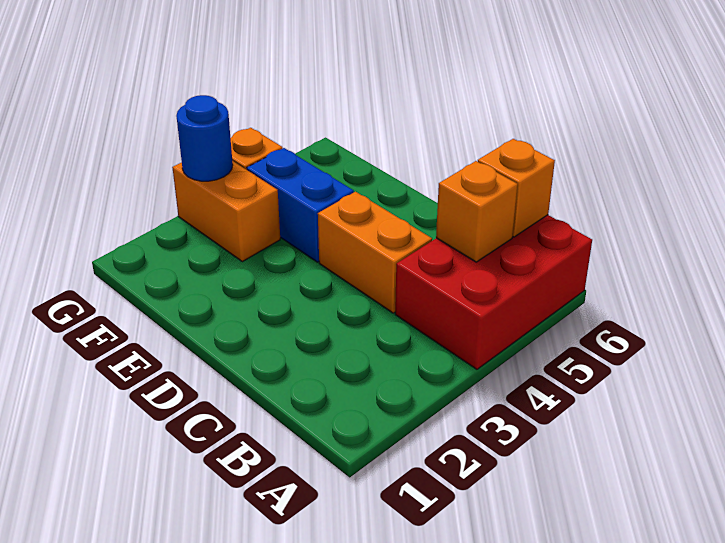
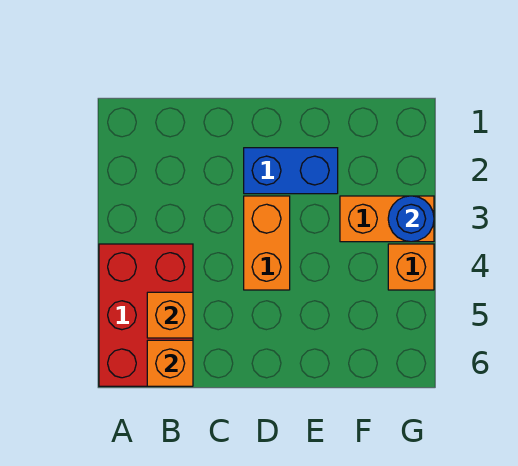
orange 1x2 brick [318,192,432,313] -> orange 1x2 brick turned to [244,196,290,290]
blue 1x2 brick [247,148,354,262] -> blue 1x2 brick moved to [244,148,338,194]

